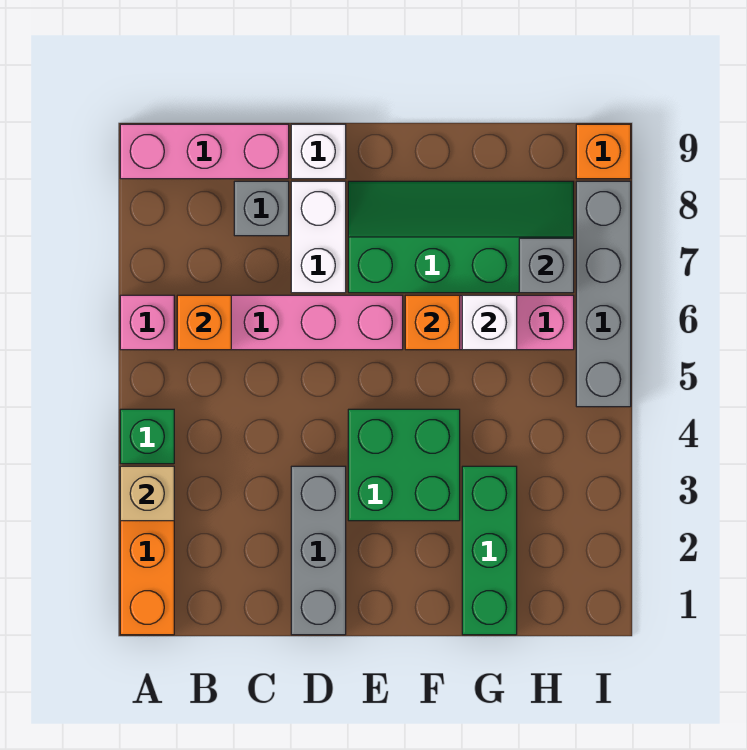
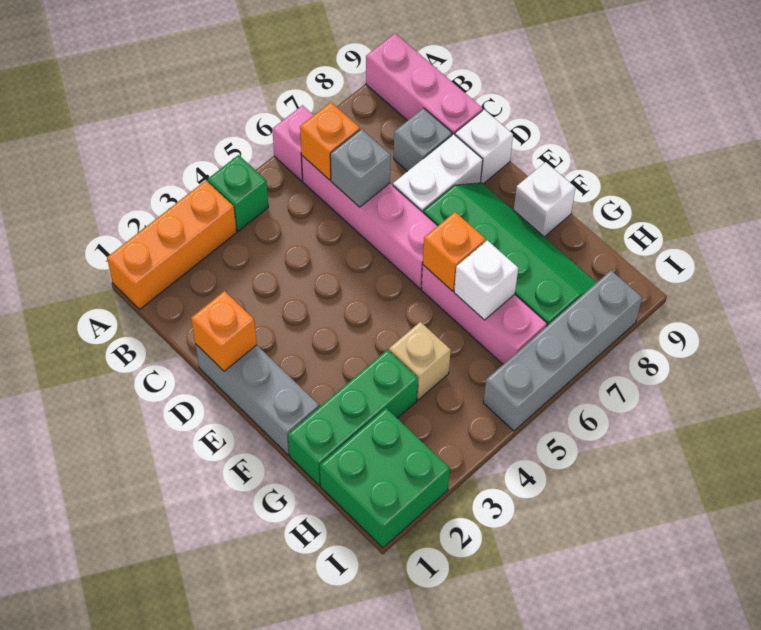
tan 1x1 brick [120,466,174,521] -> tan 1x1 brick moved to [389,322,451,400]
grey 1x3 brick [291,466,346,635] -> grey 1x3 brick turned to [195,344,319,455]
green 2x2 brick [348,409,460,521] -> green 2x2 brick moved to [320,408,450,548]
none -> white 1x1 brick [514,162,575,237]
grey 1x1 brick [519,238,574,293] -> grey 1x1 brick moved to [330,129,391,207]
orange 1x1 brick [576,124,631,179] -> orange 1x1 brick moved to [191,291,257,371]

